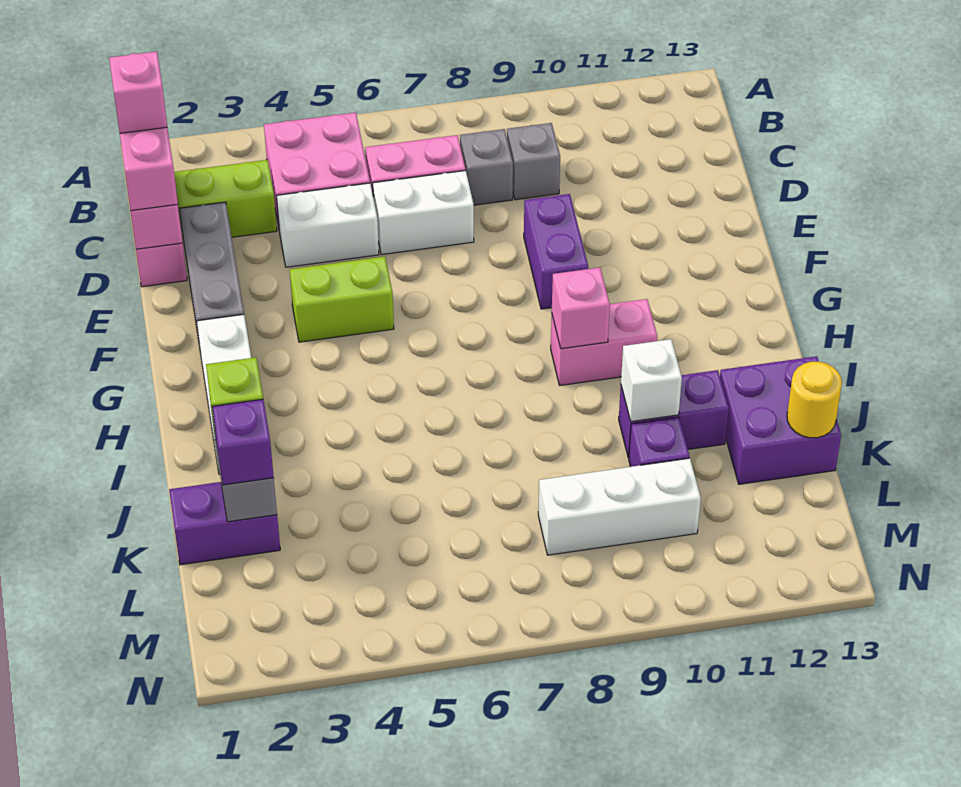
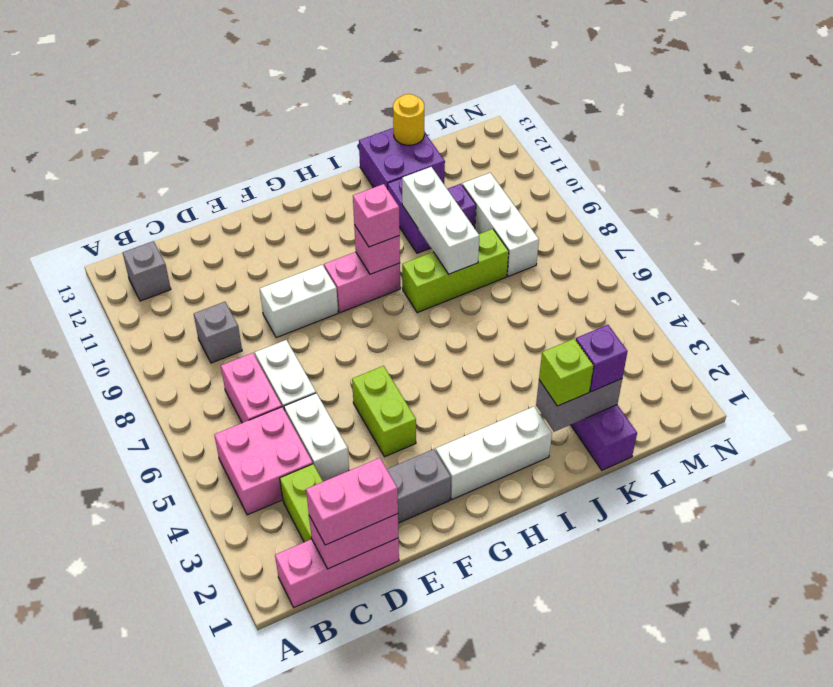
pink 1x1 brick [109,51,167,133] -> pink 1x1 brick moved to [353,184,400,247]
grey 1x1 brick [460,129,513,205] -> grey 1x1 brick moved to [123,241,171,301]
purple 1x2 brick [524,194,588,309] -> white 1x2 brick [260,265,338,338]
pink 1x2 brick [551,299,657,385] -> pink 1x2 brick turned to [324,252,400,313]
none -> lime 1x3 brick [402,229,509,313]
white 1x1 brick [621,339,682,422] -> white 1x3 brick [402,167,479,274]

